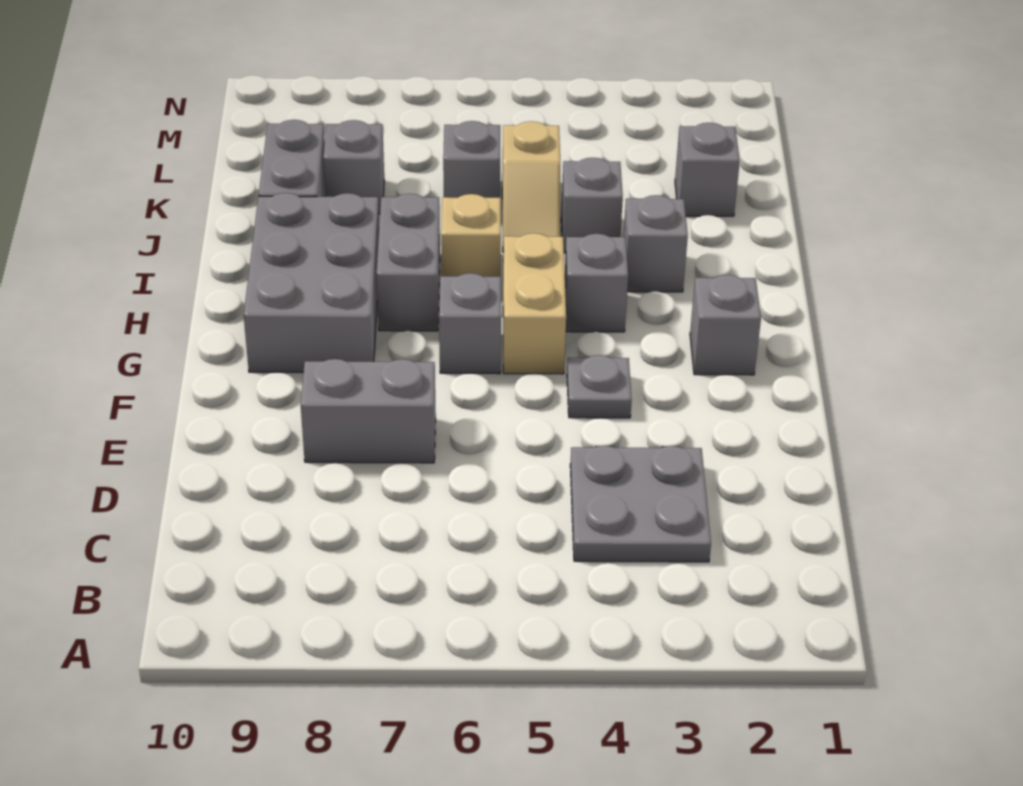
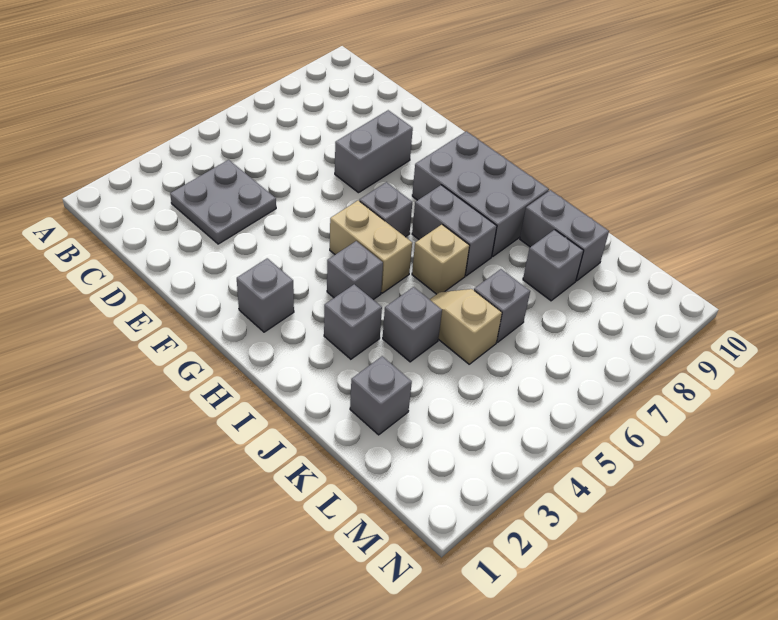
grey 1x1 plate [567,355,632,418] -> none

